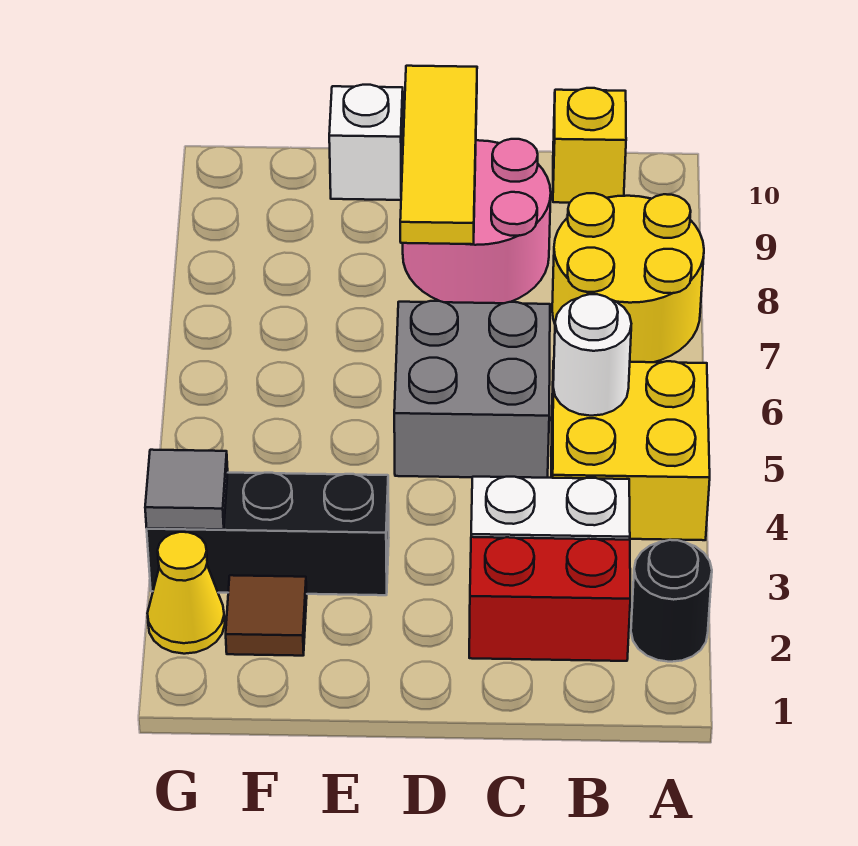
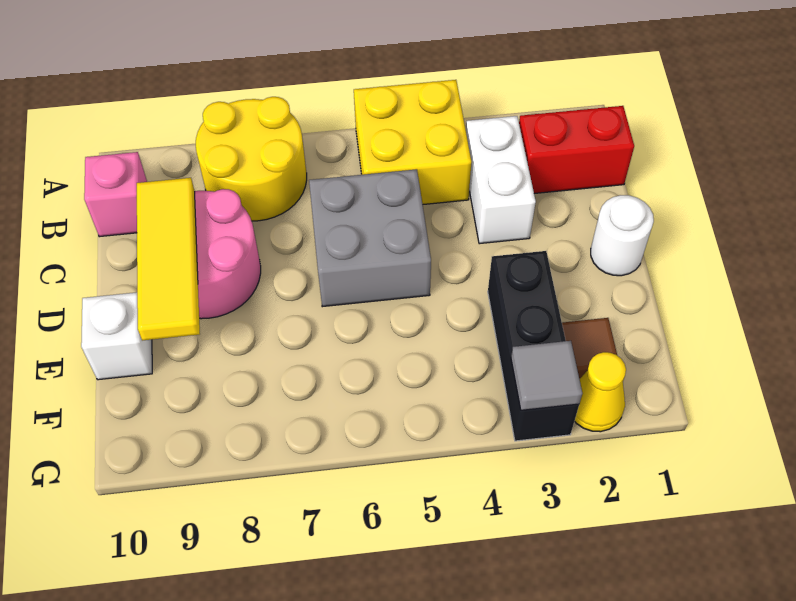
black 1x1 round brick [631,540,712,662] -> none
red 1x2 brick [469,537,630,661] -> red 1x2 brick turned to [519,106,634,194]
white 1x1 round brick [553,294,631,416] -> white 1x1 round brick moved to [591,195,654,276]
yellow 1x1 brick [553,88,626,203] -> pink 1x1 brick [84,152,147,237]
yellow 1x3 tile [400,66,477,244] -> yellow 1x3 tile turned to [137,178,200,341]

